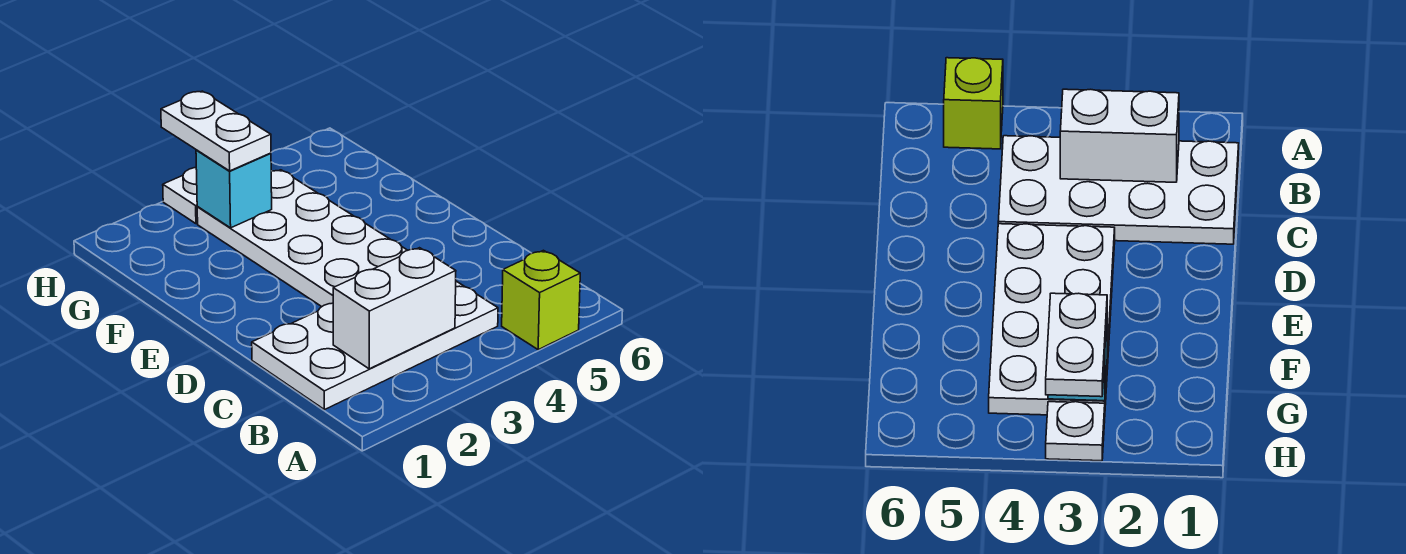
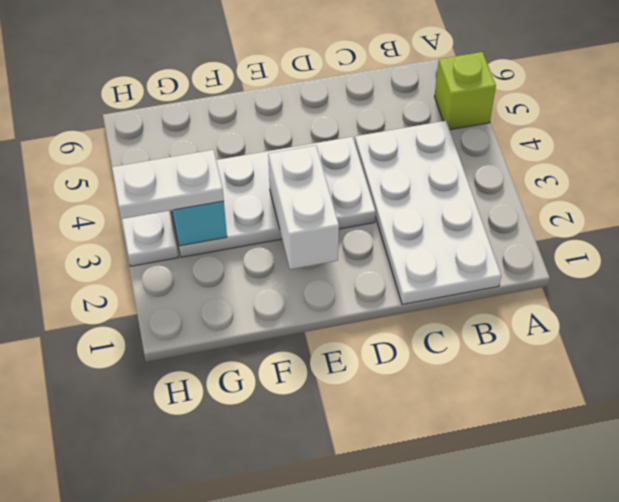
white 1x2 brick [333,248,456,369] -> white 1x2 brick moved to [268,145,339,269]

